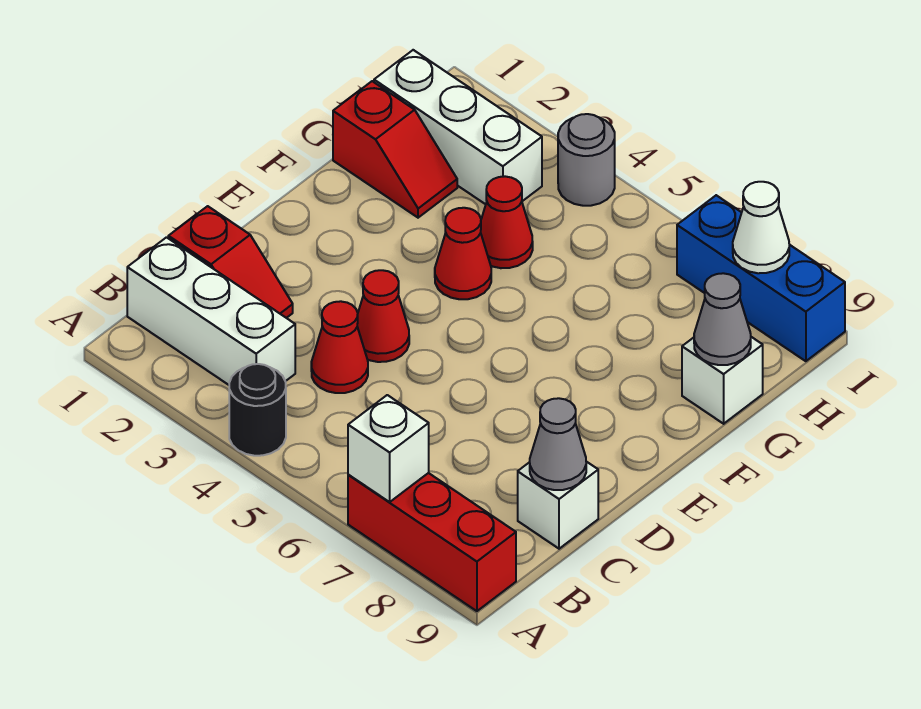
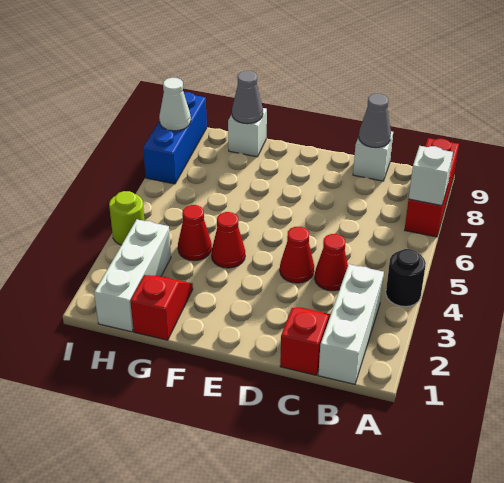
grey 1x1 round brick [558,114,615,206] -> lime 1x1 round brick [109,191,145,245]

